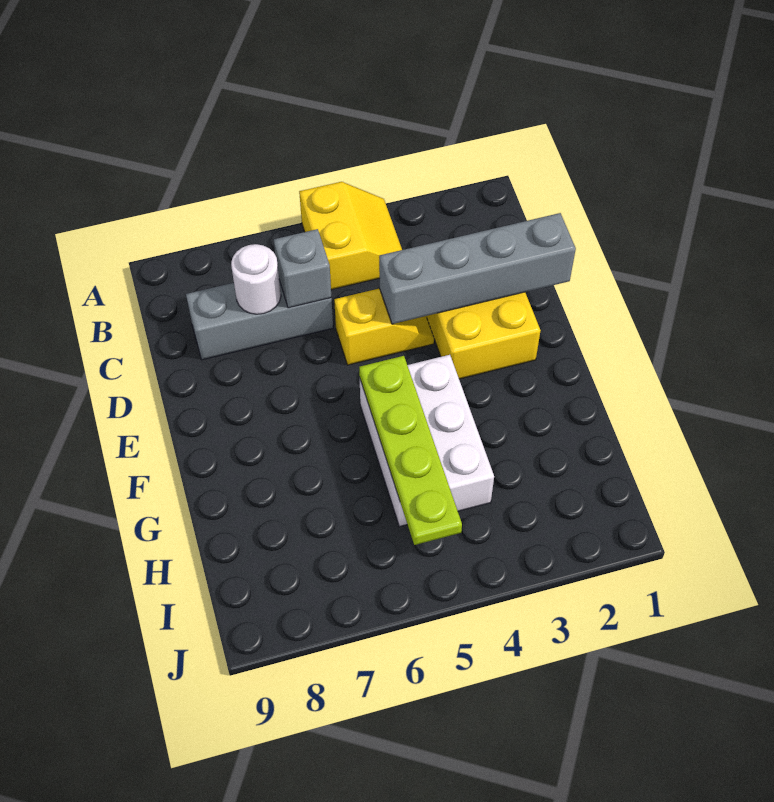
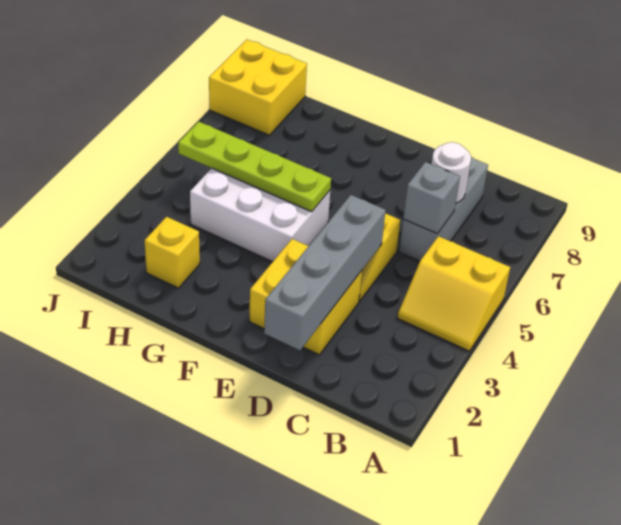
none -> yellow 1x1 brick [145,217,200,288]
none -> yellow 2x2 brick [209,40,307,135]

